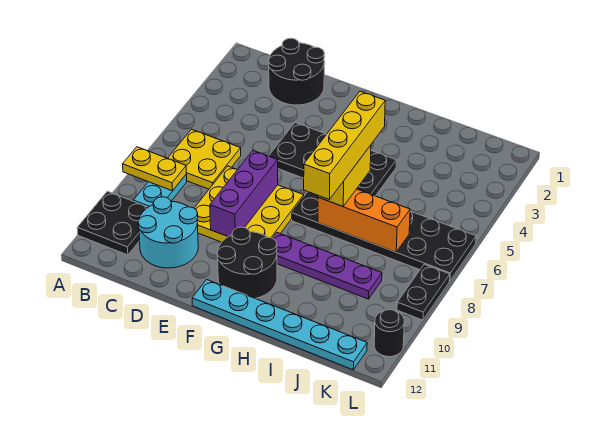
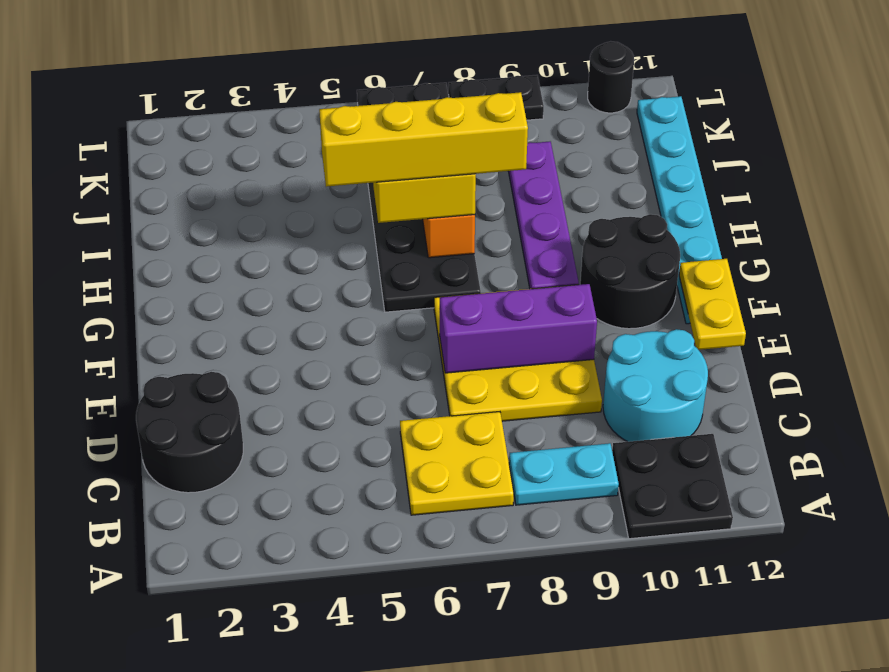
yellow 1x2 plate [123,147,186,191] -> yellow 1x2 plate moved to [679,259,746,350]
black 2x4 plate [269,123,396,196] -> none

